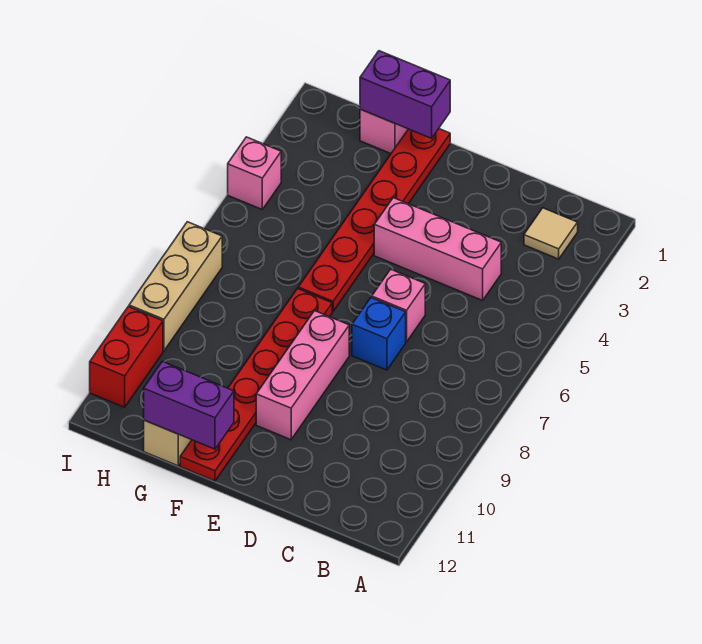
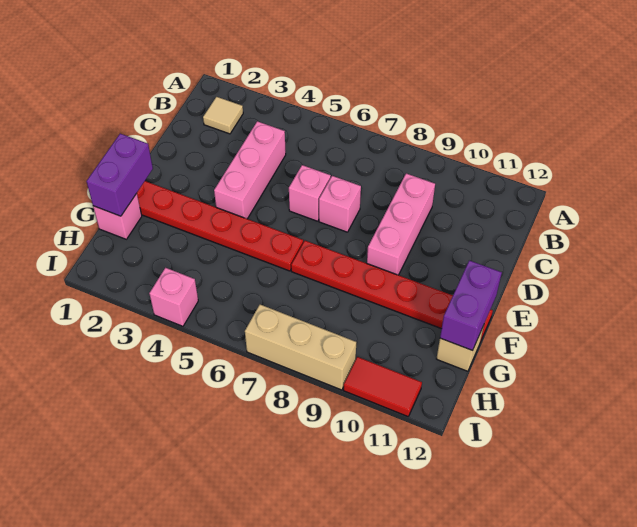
blue 1x1 brick [352,298,406,370] -> pink 1x1 brick [319,176,361,232]
pink 1x3 brick [256,311,349,440] -> pink 1x3 brick turned to [367,173,435,275]
red 1x2 brick [90,307,163,407] -> red 1x2 tile [343,357,422,416]

